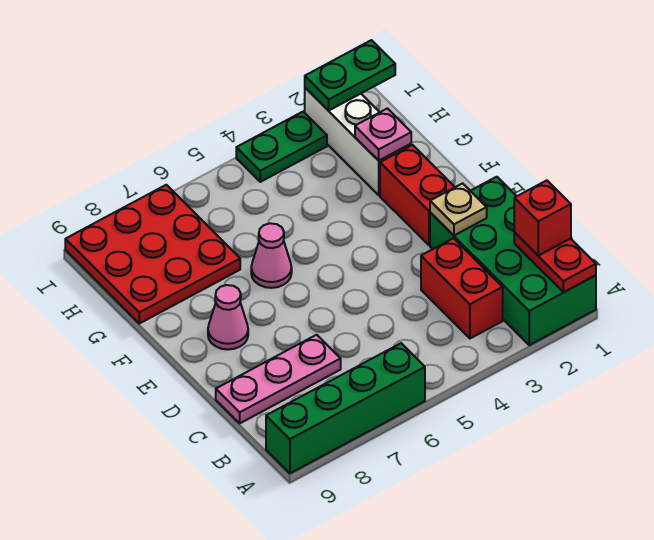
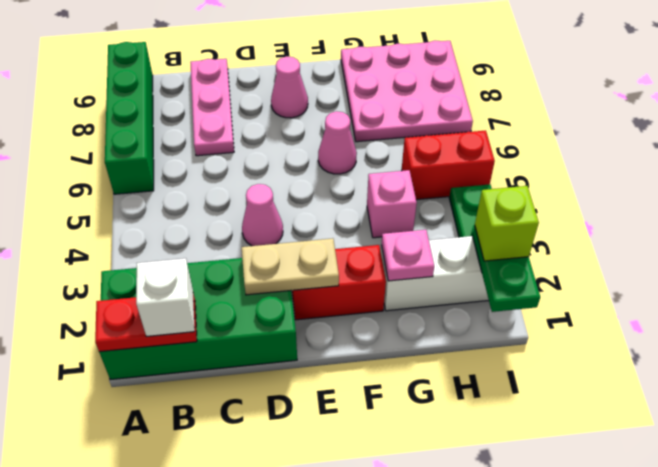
red 1x1 brick [514,180,571,256] -> white 1x1 brick [136,258,195,337]
red 1x2 brick [421,238,503,338] -> red 1x2 brick moved to [402,130,495,200]
tan 1x1 plate [430,183,487,235] -> tan 1x2 plate [242,238,339,295]
none -> pink 1x1 cone [242,184,283,246]
none -> pink 1x1 brick [367,170,417,238]
red 3x3 plate [65,185,240,324] -> pink 3x3 plate [341,41,473,142]
none -> lime 1x1 brick [475,186,539,261]

